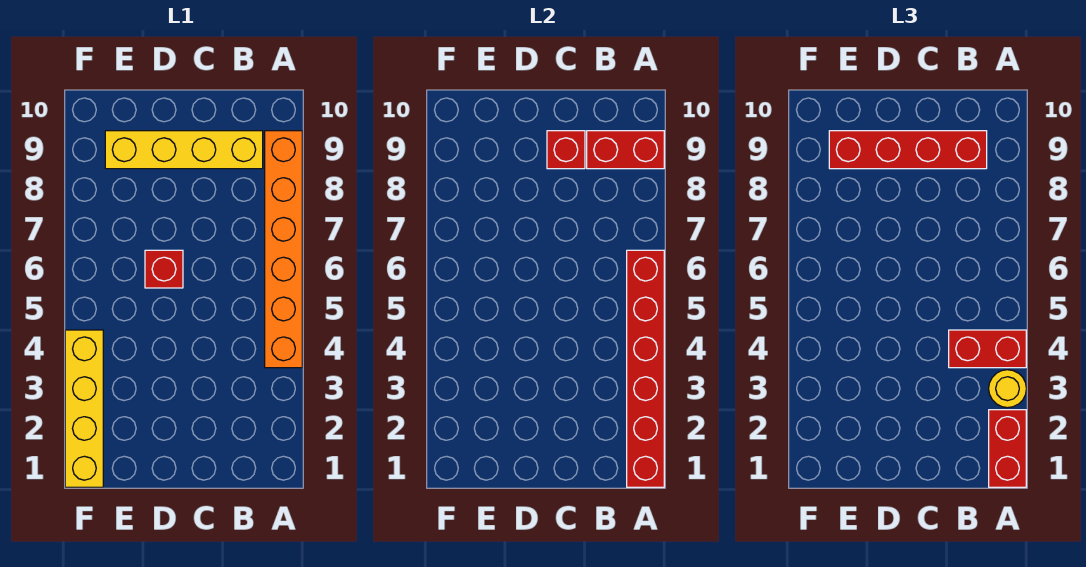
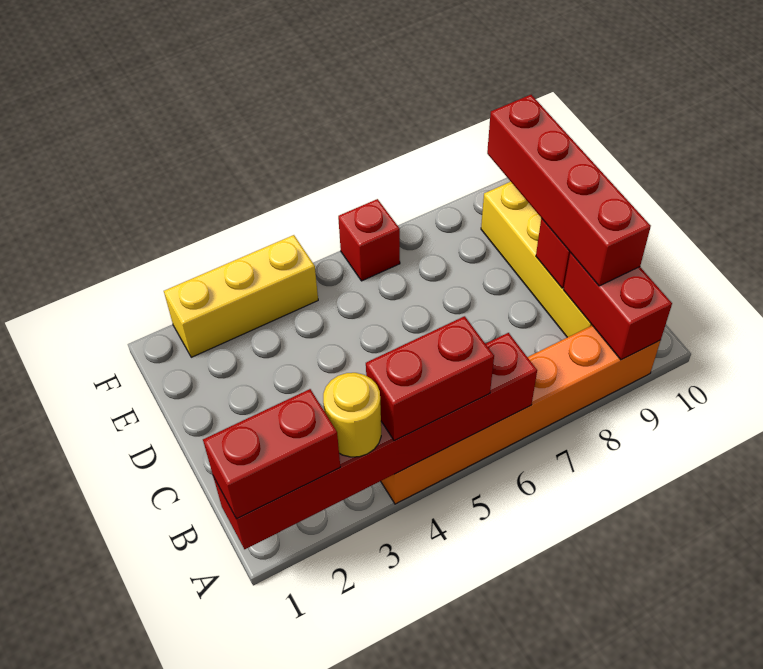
red 1x2 brick [949,330,1026,368] -> red 1x2 brick turned to [366,316,494,441]
red 1x1 brick [145,250,183,288] -> red 1x1 brick moved to [338,199,400,281]
yellow 1x4 brick [65,330,103,487] -> yellow 1x3 brick [164,235,318,357]

